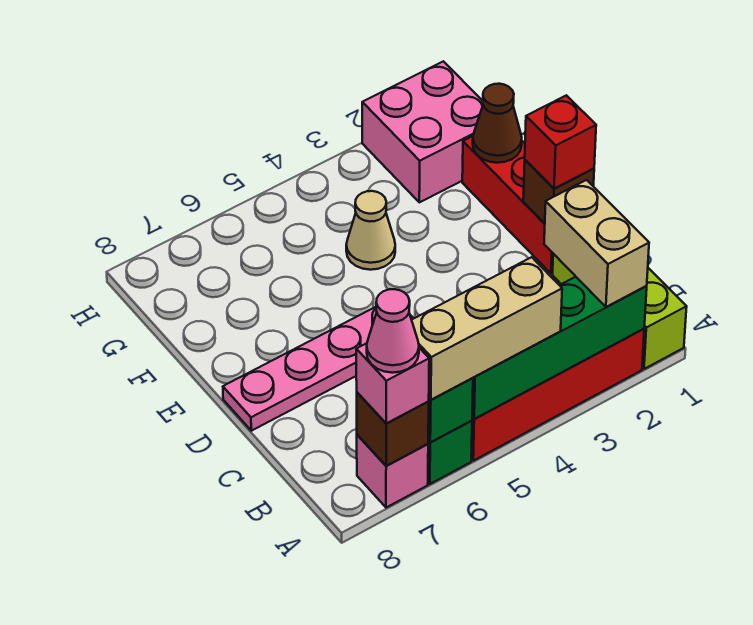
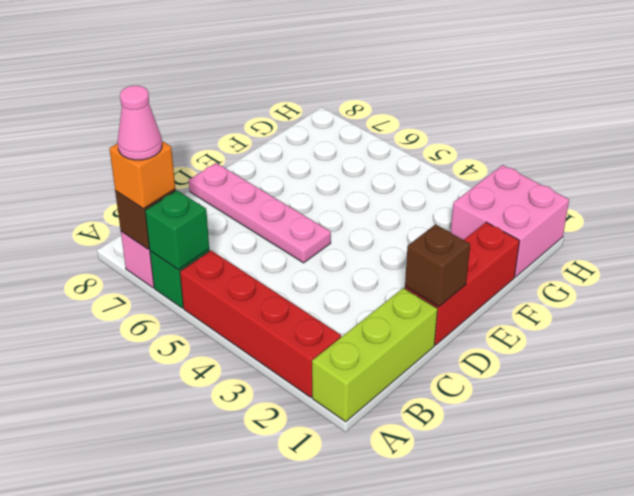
green 1x4 brick [472,277,647,419] -> none
tan 1x2 brick [544,180,649,307] -> none
tan 1x3 brick [412,257,562,400] -> none
pink 1x1 brick [356,343,429,424] -> orange 1x1 brick [109,141,175,209]
red 1x1 brick [525,95,596,189] -> none
brown 1x1 cone [473,84,522,163] -> none
tan 1x1 cone [346,191,395,270] -> none

